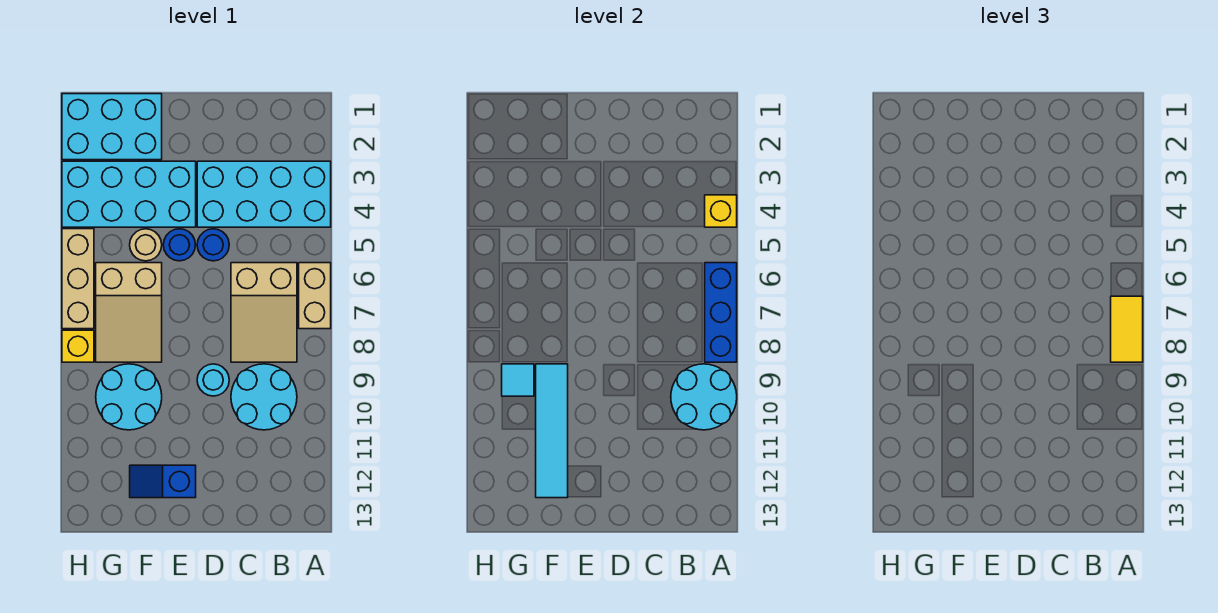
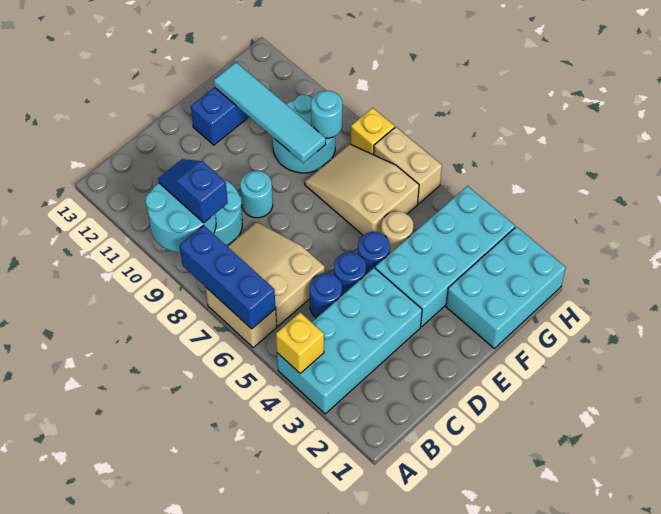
yellow 1x2 tile [1111,296,1143,362] -> none
none -> blue 1x2 slope [158,159,228,223]
none -> blue 1x1 round brick [310,273,342,318]
cyan 1x1 tile [502,364,534,396] -> cyan 1x1 round brick [311,90,342,138]
tan 1x3 brick [62,229,94,329] -> tan 1x2 brick [374,127,442,204]

